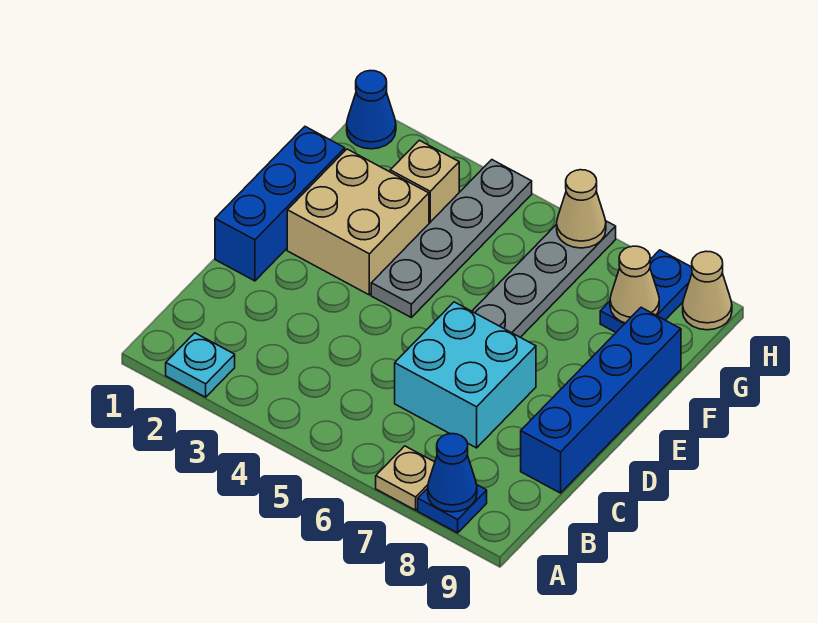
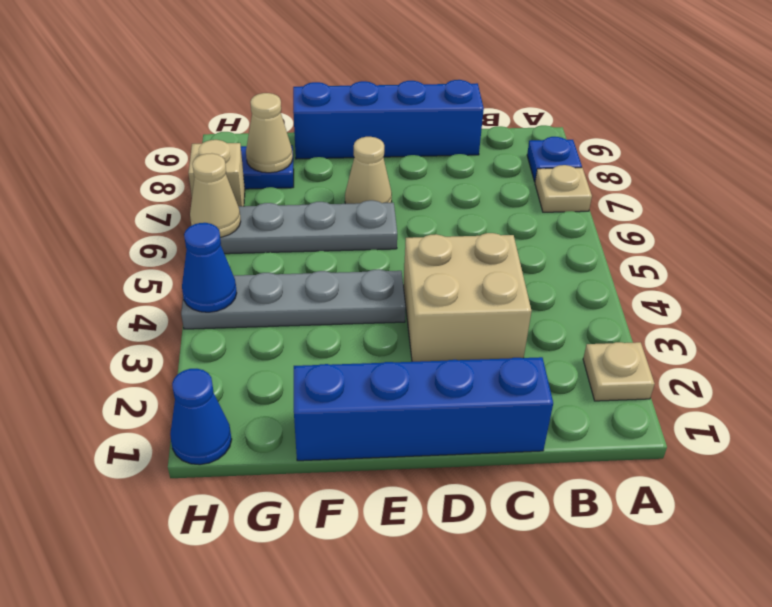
cyan 1x1 plate [166,333,235,397] -> tan 1x1 plate [583,342,655,401]
blue 1x1 cone [428,434,477,512] -> blue 1x1 cone moved to [182,223,237,312]
cyan 2x2 brick [395,302,536,448] -> none
blue 1x3 brick [215,127,345,281] -> blue 1x4 brick [294,357,553,461]
tan 2x2 brick [287,149,429,295] -> tan 2x2 brick moved to [403,233,532,362]
tan 1x1 brick [390,140,459,223] -> tan 1x1 brick moved to [188,140,245,206]
tan 1x1 cone [683,251,732,330] -> tan 1x1 cone moved to [345,137,392,204]

